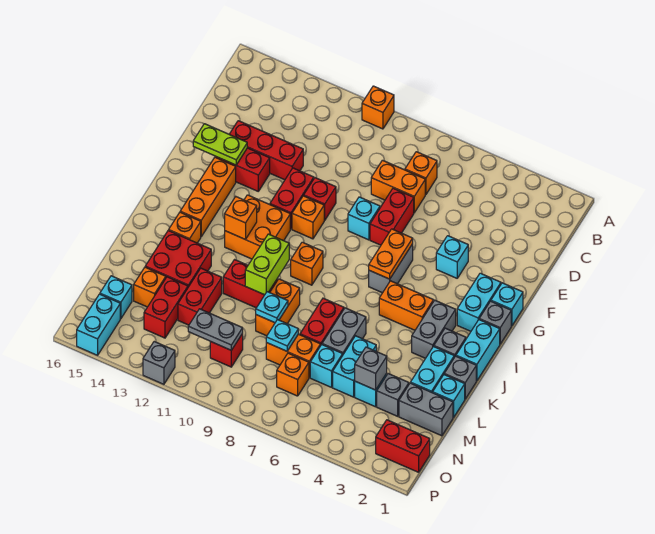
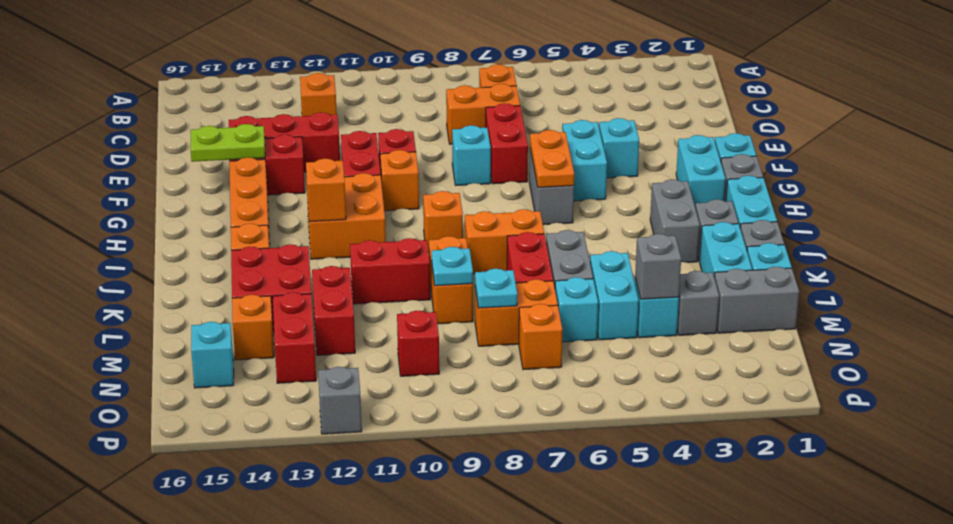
orange 1x1 brick [362,86,394,129] -> orange 1x1 brick moved to [300,73,337,116]
orange 1x2 brick [379,281,433,330] -> orange 1x2 brick moved to [465,209,544,274]
lime 1x2 brick [245,234,289,295] -> none
grey 1x2 plate [188,309,243,350] -> none
red 1x2 brick [376,420,430,472] -> none
cyan 1x2 brick [77,294,120,355] -> cyan 1x2 brick moved to [563,120,607,201]

